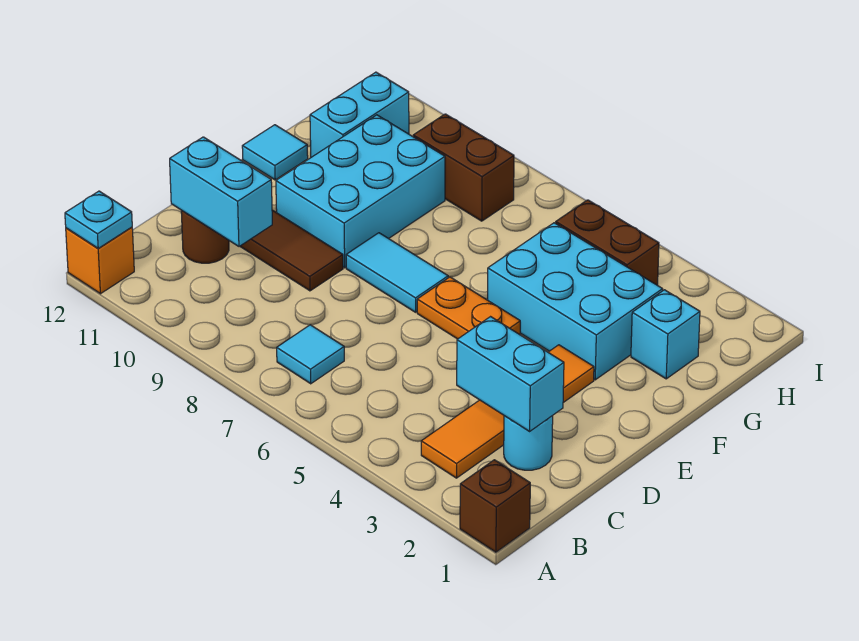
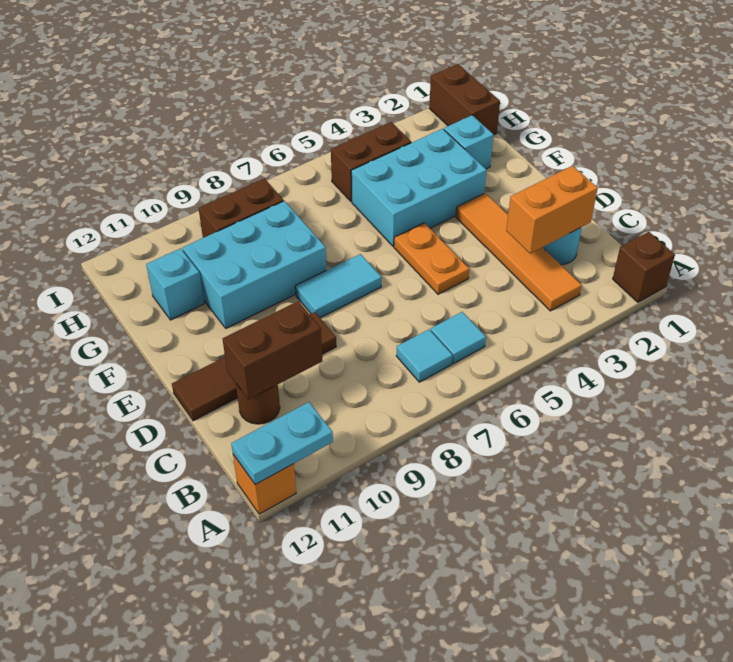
cyan 1x1 plate [65,191,132,248] -> cyan 1x2 plate [231,402,333,485]
cyan 1x2 brick [457,317,564,431] -> orange 1x2 brick [506,166,598,254]
cyan 1x2 brick [170,137,272,246] -> brown 1x2 brick [223,301,322,400]
orange 1x2 plate [417,277,520,339] -> orange 1x2 plate turned to [394,223,469,294]
cyan 2x3 brick [276,115,445,268] -> cyan 2x3 brick turned to [183,201,326,328]
cyan 1x1 tile [242,125,308,180] -> cyan 1x1 tile moved to [431,312,486,364]
cyan 1x2 brick [310,72,409,157] -> cyan 1x1 brick [146,248,204,320]
none -> brown 1x2 brick [429,64,500,135]

